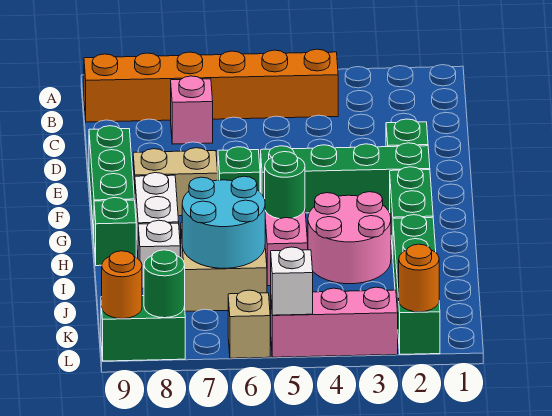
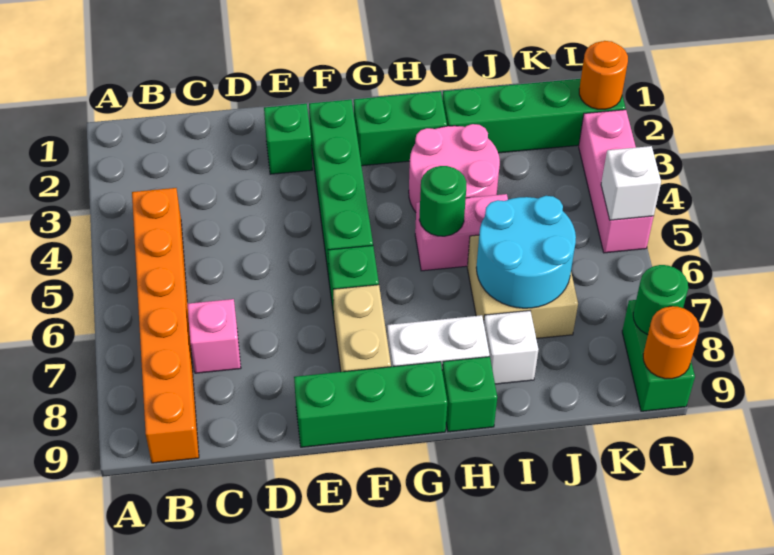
tan 1x1 brick [228,290,270,358] -> none

